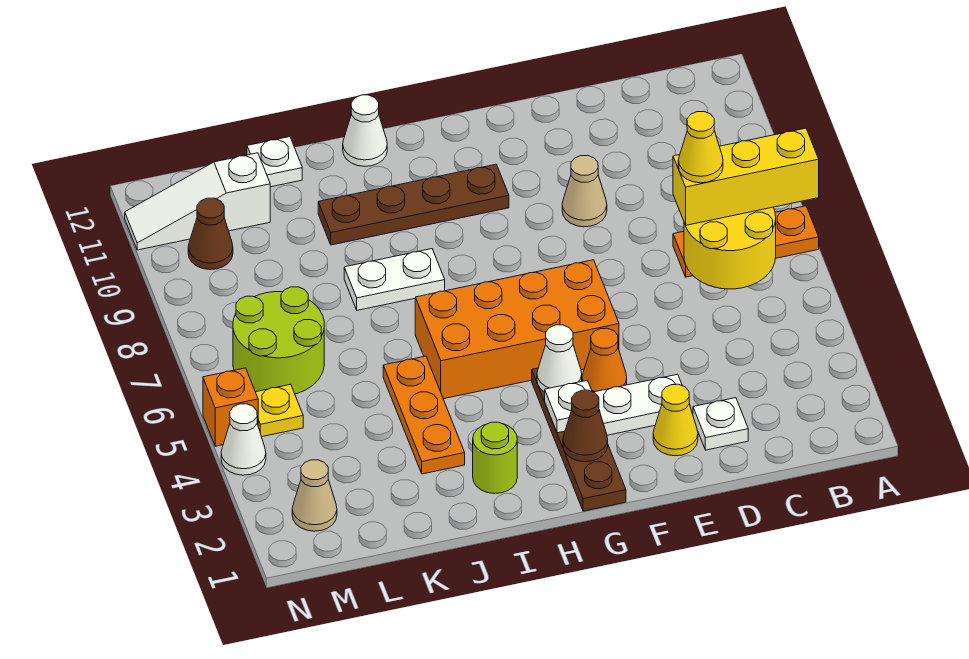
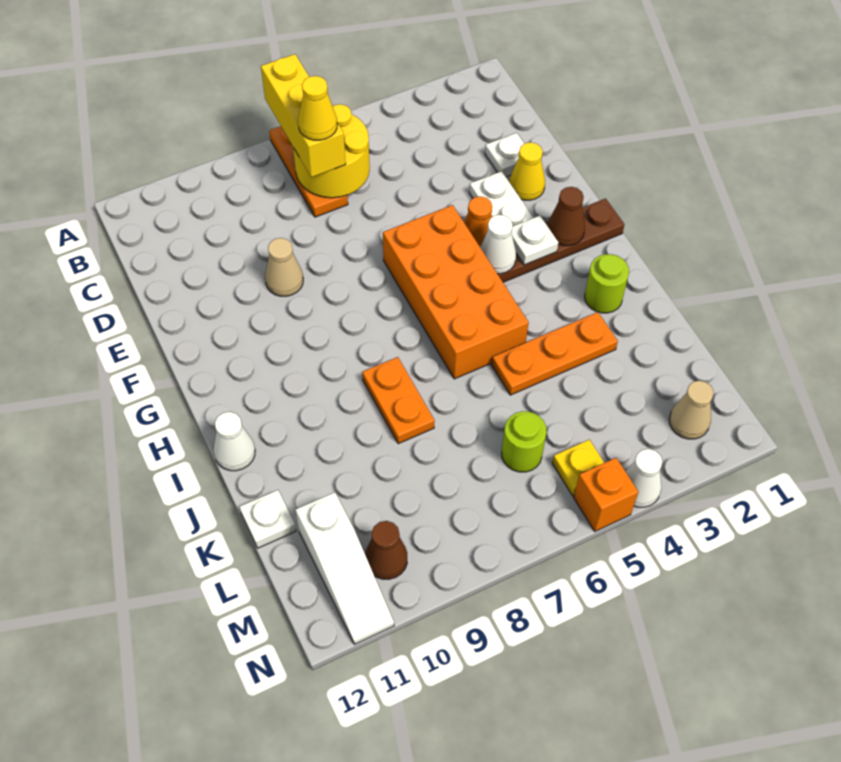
brown 1x4 plate [318,164,509,245] -> none
white 1x2 plate [344,249,445,310] -> orange 1x2 plate [362,357,435,444]
lime 2x2 round brick [233,287,324,394] -> lime 1x1 round brick [502,411,547,472]

